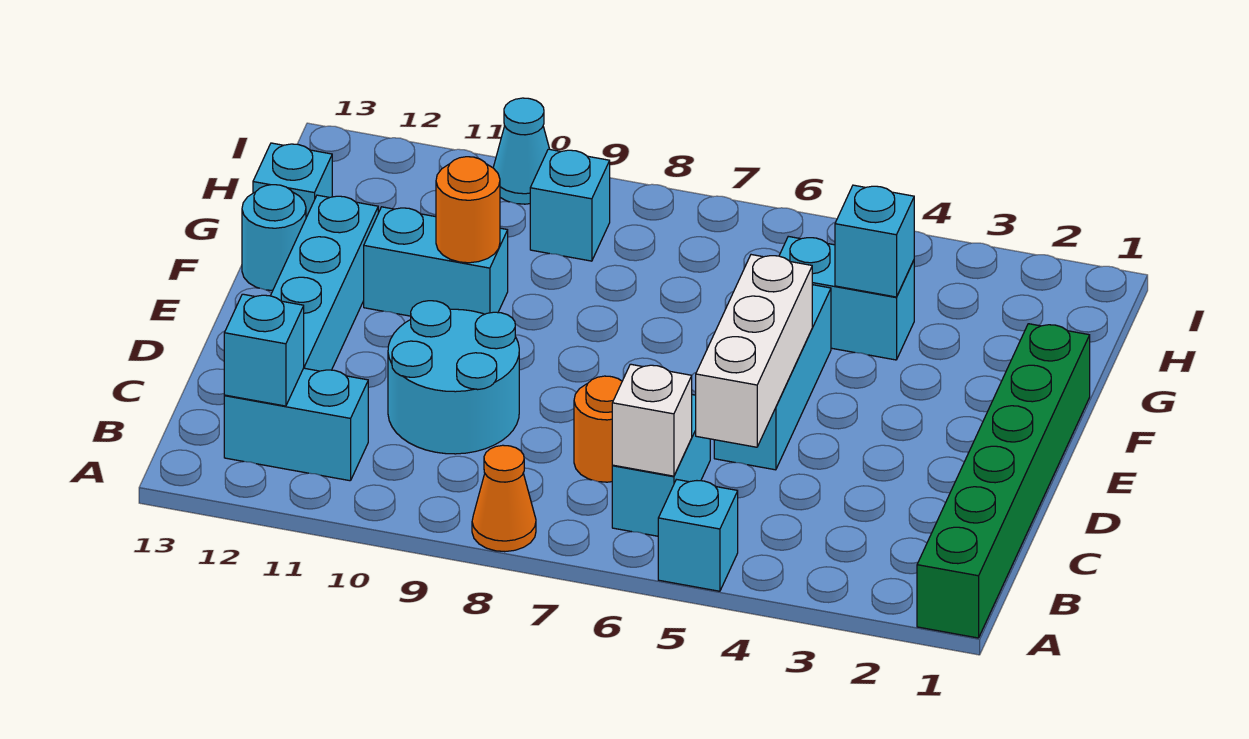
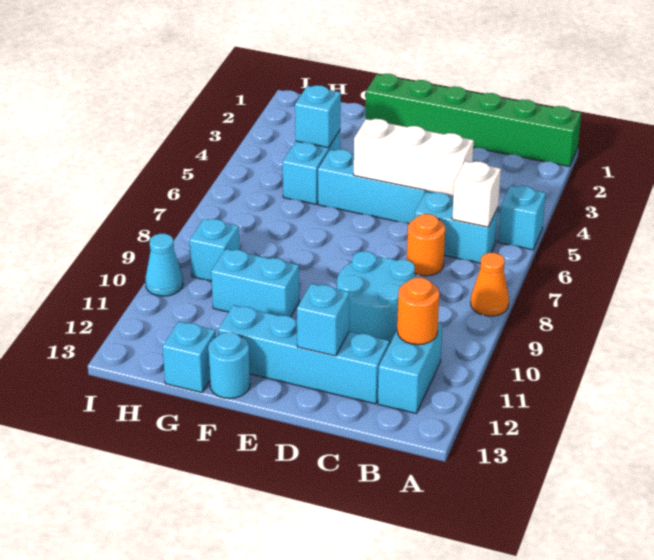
cyan 1x1 brick [224,294,304,406] -> cyan 1x1 brick moved to [297,284,350,356]
cyan 1x2 brick [364,207,508,316] -> cyan 1x2 brick turned to [211,249,299,317]
orange 1x1 round brick [436,157,500,263] -> orange 1x1 round brick moved to [397,277,439,345]

